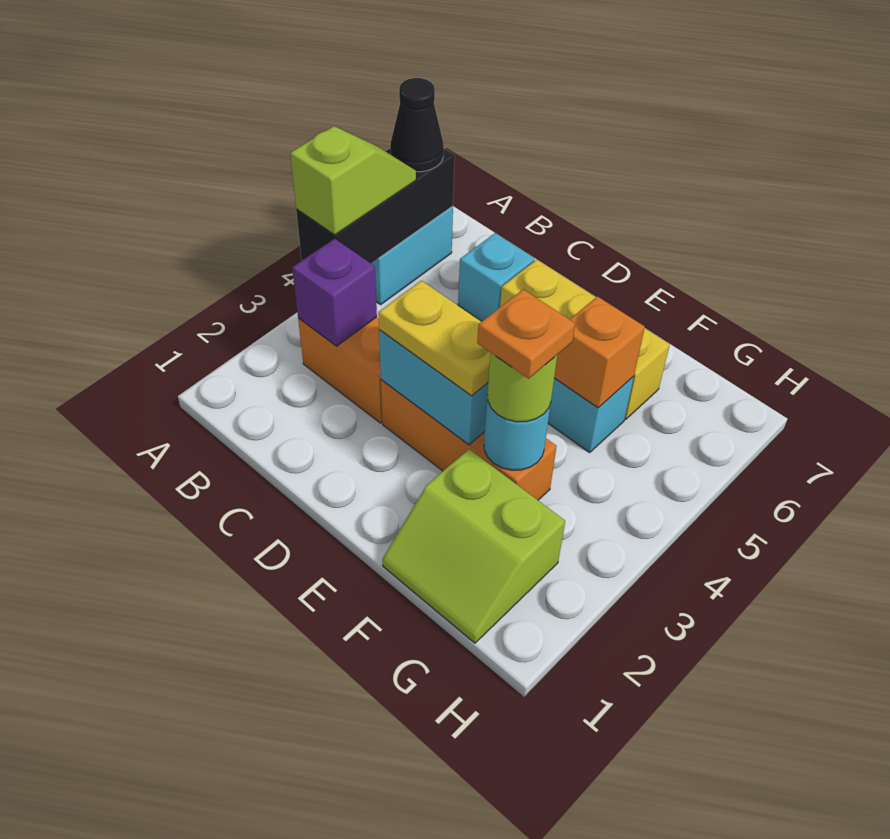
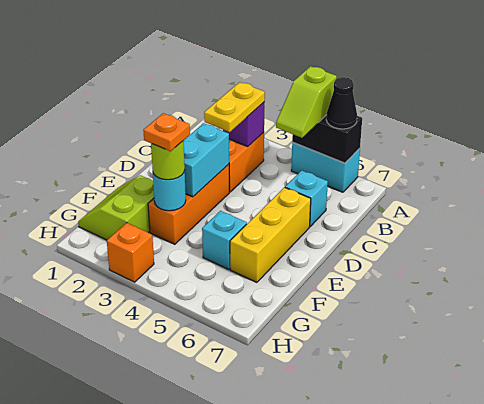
black 1x3 brick [296,149,455,263] -> black 1x2 brick [292,115,362,163]
lime 1x2 slope [290,126,416,235] -> lime 1x2 slope turned to [276,66,337,138]
yellow 1x2 plate [378,281,490,396] -> yellow 1x2 plate moved to [204,82,265,132]
orange 1x1 brick [554,297,645,408] -> orange 1x1 brick moved to [107,223,154,282]

